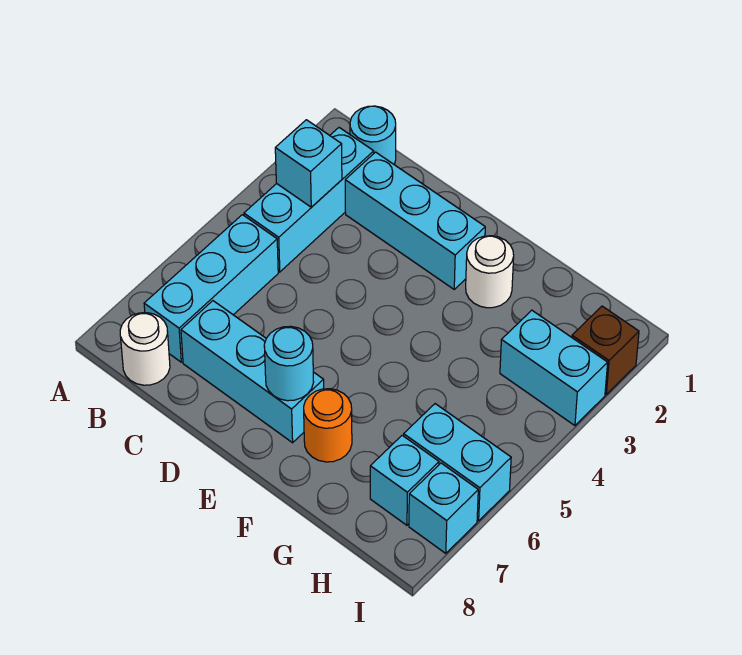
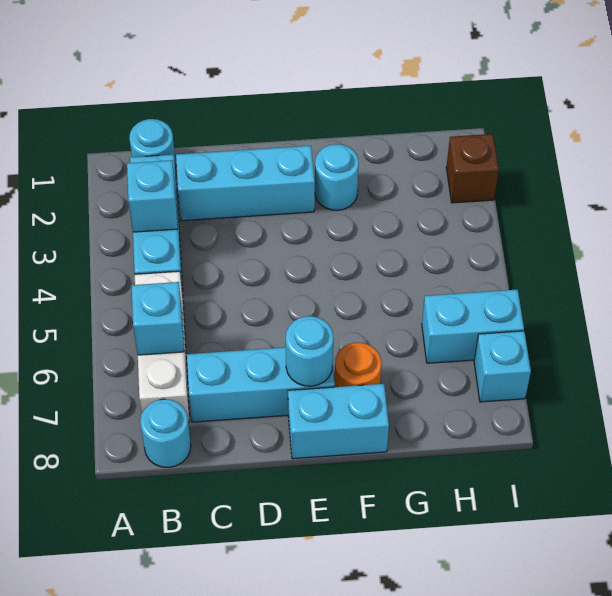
cyan 1x3 brick [144,215,278,362] -> white 1x3 brick [135,271,190,422]
white 1x1 round brick [120,313,170,385] -> cyan 1x1 round brick [140,399,191,467]
white 1x1 round brick [466,236,514,308] -> cyan 1x1 round brick [315,144,359,210]
cyan 1x2 brick [500,310,608,426] -> cyan 1x2 brick moved to [288,384,389,459]
cyan 1x1 brick [370,435,439,525] -> cyan 1x1 brick moved to [132,282,184,355]

